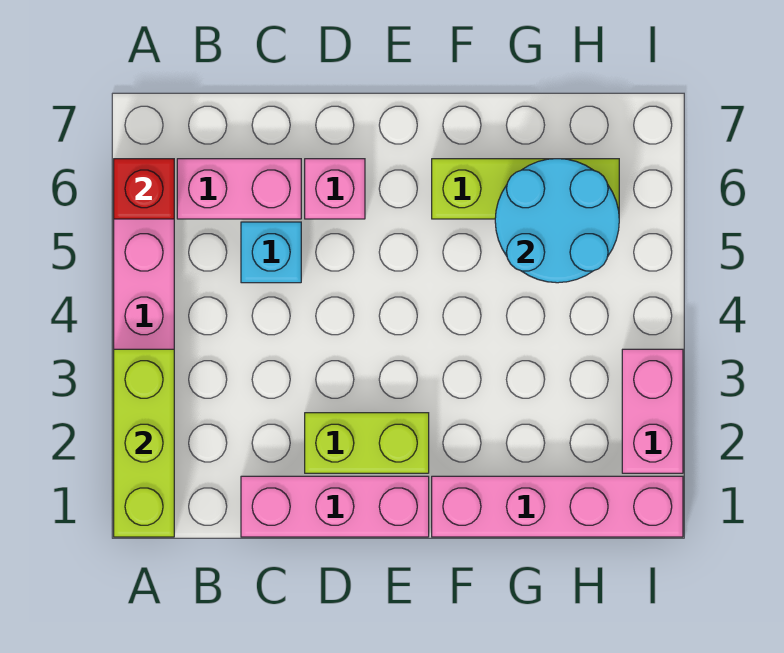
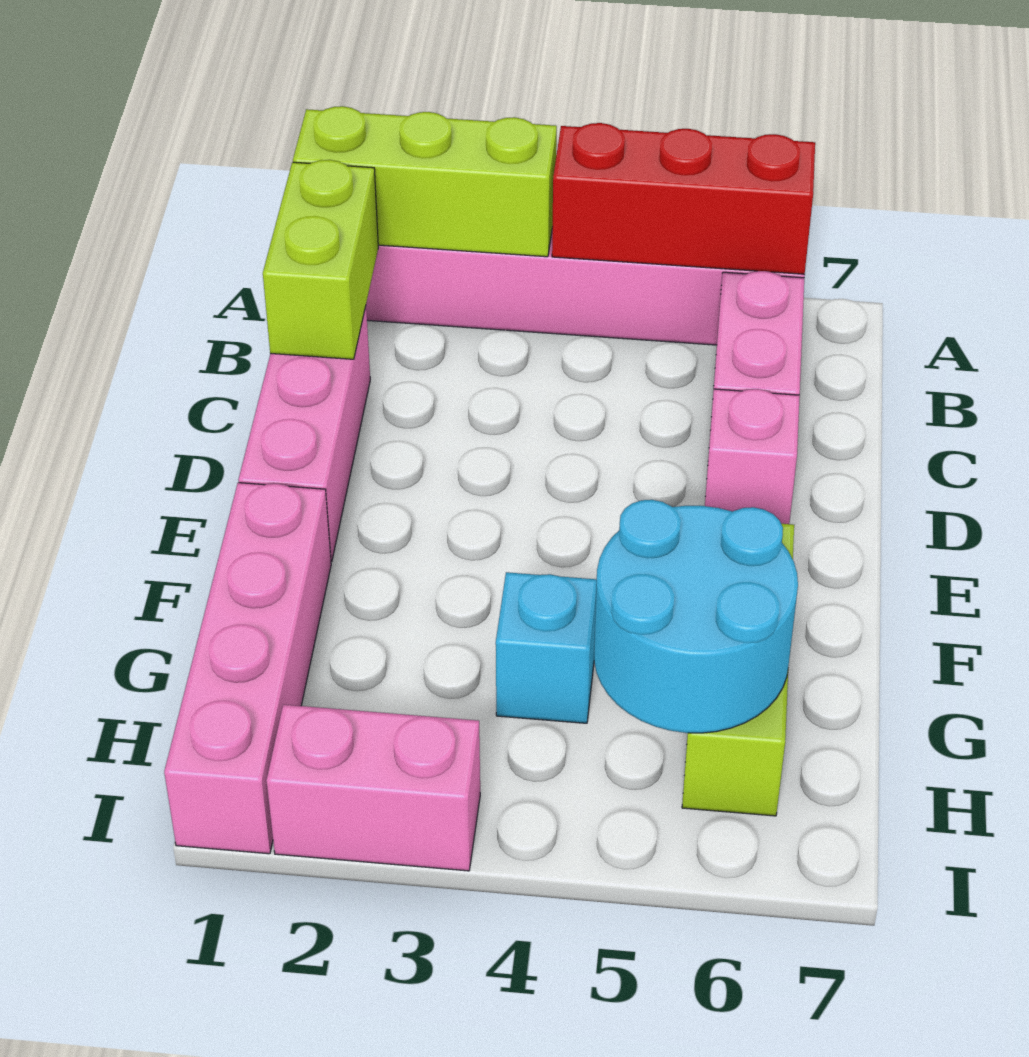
red 1x1 brick [114,159,174,219] -> red 1x3 brick [552,123,815,274]
cyan 1x1 brick [241,222,301,283] -> cyan 1x1 brick moved to [496,572,597,723]
lime 1x2 brick [305,413,429,473] -> lime 1x2 brick moved to [263,160,378,359]

